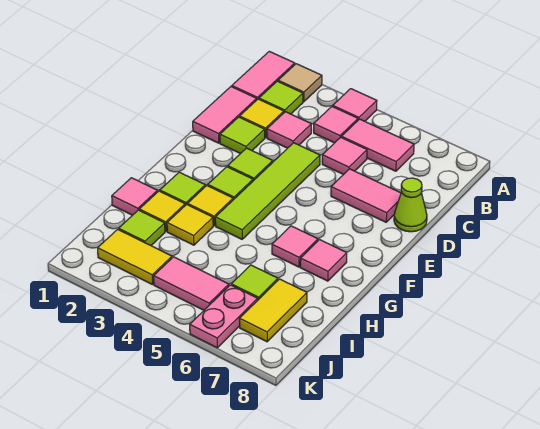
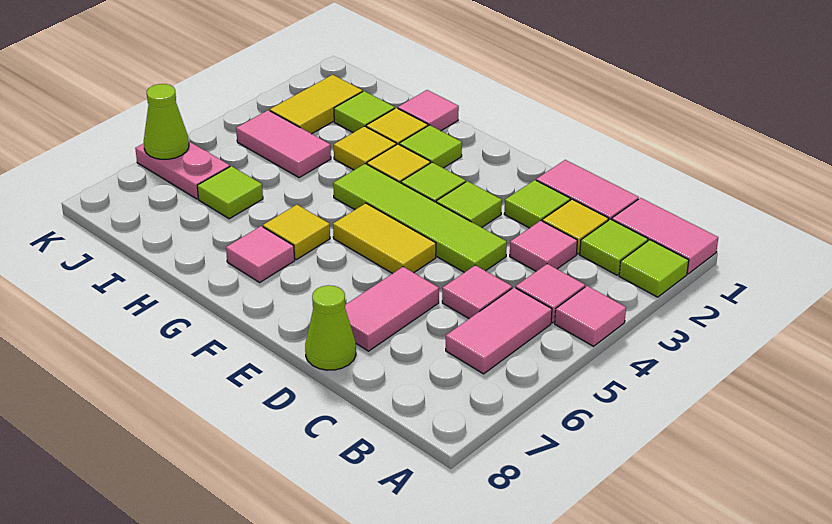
tan 1x1 tile [278,64,322,102] -> lime 1x1 tile [619,240,689,297]
pink 1x1 tile [272,226,318,267] -> yellow 1x1 tile [263,205,330,260]
yellow 1x2 tile [239,279,307,342] -> yellow 1x2 tile moved to [333,203,436,274]
pink 1x2 tile [154,257,229,310] -> pink 1x2 tile turned to [236,110,331,178]
none -> lime 1x1 cone [144,84,189,159]

